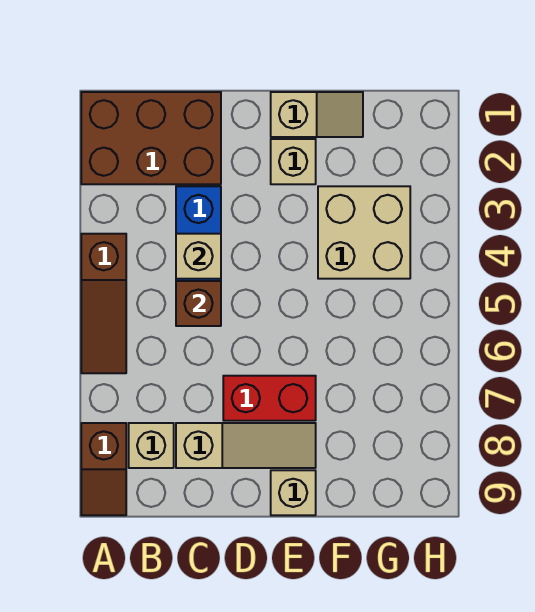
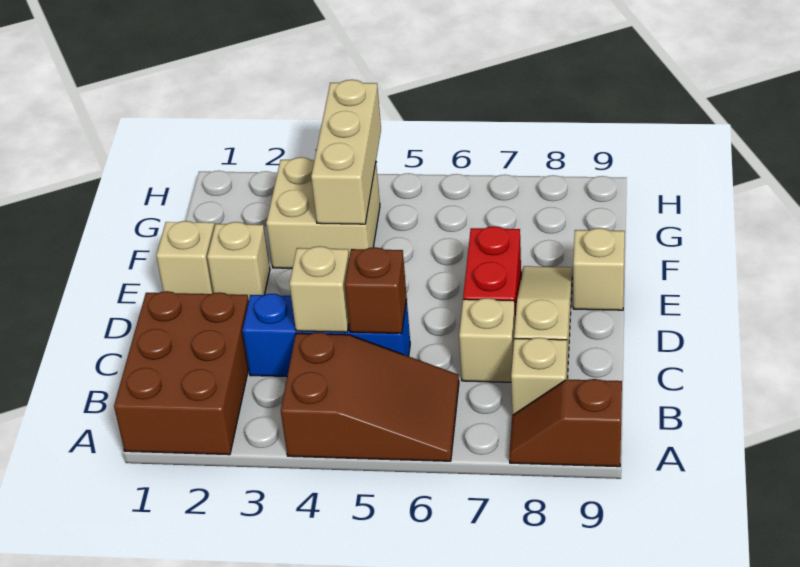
brown 1x3 slope [81,234,126,373] -> brown 2x3 slope [281,332,459,461]
brown 1x2 slope [81,423,126,515] -> brown 1x2 slope turned to [509,379,622,467]
none -> tan 1x1 brick [459,298,515,382]
none -> tan 1x3 brick [311,80,381,224]

